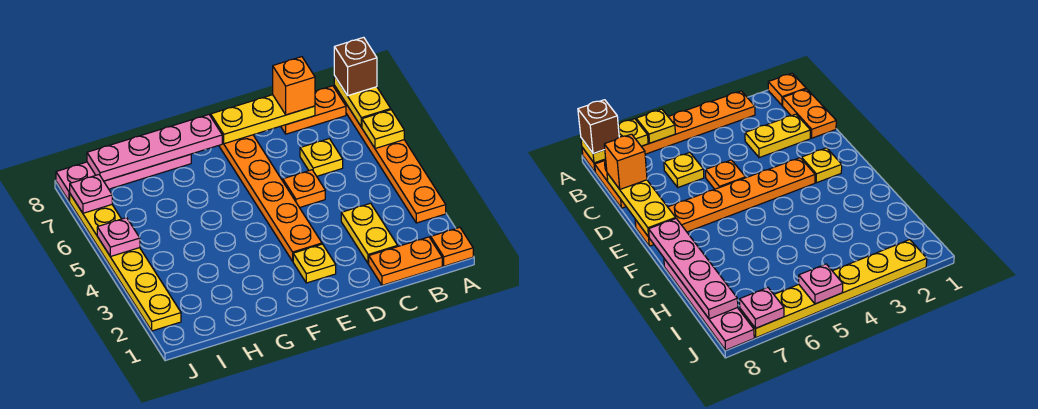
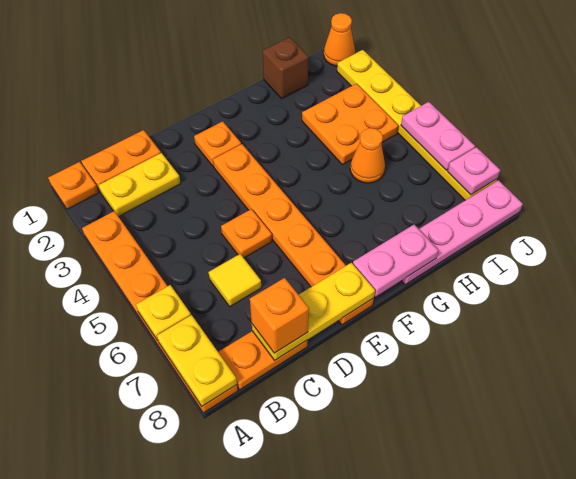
brown 1x1 brick [334,37,377,96] -> brown 1x1 brick moved to [263,37,309,99]
yellow 1x2 plate [341,203,398,264] -> yellow 1x2 plate turned to [99,153,181,217]
yellow 1x1 plate [300,139,343,176] -> yellow 1x1 tile [209,254,261,307]
yellow 1x1 plate [293,244,336,283] -> orange 1x1 plate [194,121,241,166]
pink 1x4 plate [87,115,222,181] -> pink 1x2 plate [353,225,438,297]
none -> orange 2x2 plate [302,84,398,165]
none -> orange 1x1 cone [350,128,385,183]
none -> orange 1x1 cone [324,13,355,66]
pink 1x1 plate [97,218,140,257] -> pink 1x2 plate [401,102,475,170]

